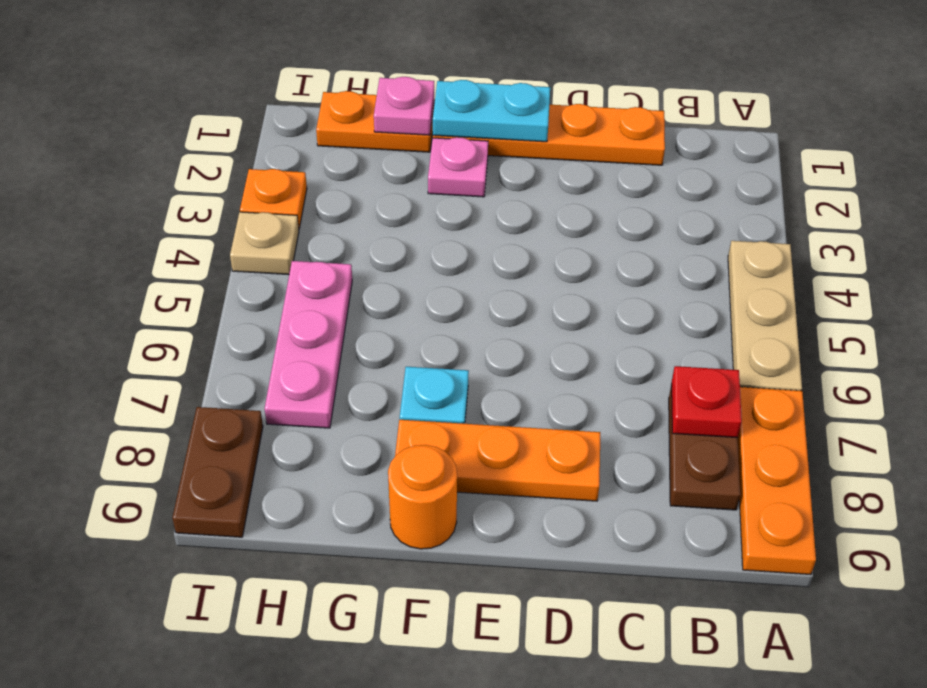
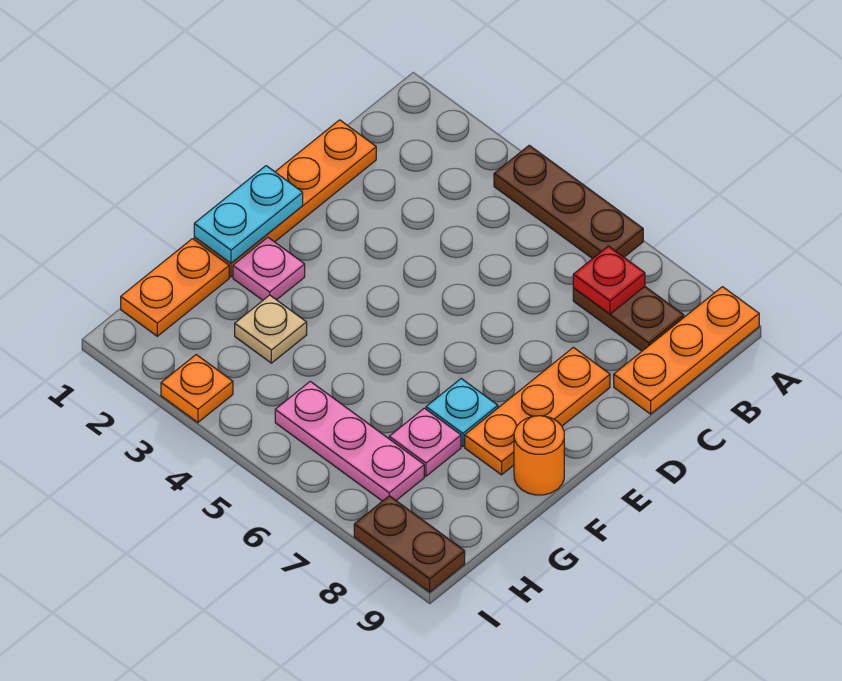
tan 1x3 plate [728,241,802,391] -> brown 1x3 plate [494,145,643,259]
orange 1x3 plate [738,387,816,575] -> orange 1x3 plate turned to [614,287,759,414]
pink 1x1 plate [374,77,434,135] -> pink 1x1 plate moved to [389,408,461,476]
tan 1x1 plate [230,212,299,275] -> tan 1x1 plate moved to [235,295,307,363]

